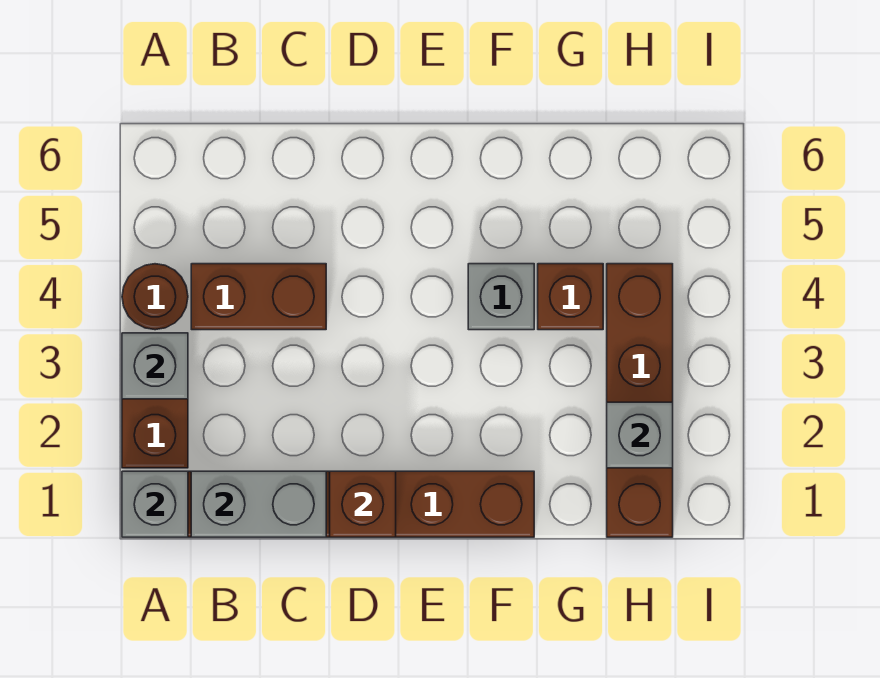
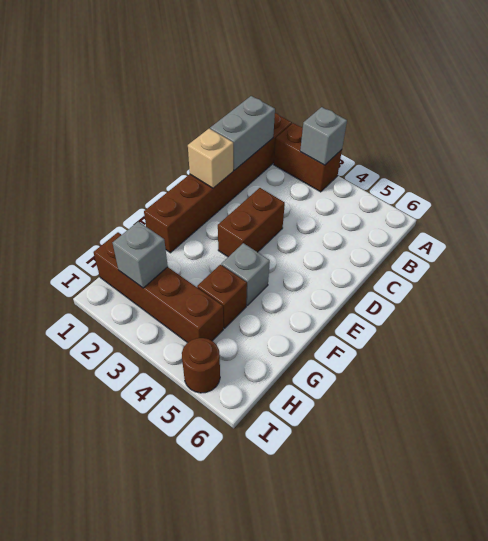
grey 1x1 brick [122,471,188,537] -> none
brown 1x1 round brick [122,264,188,330] -> brown 1x1 round brick moved to [182,338,220,393]
brown 1x2 brick [191,264,326,330] -> brown 1x2 brick moved to [218,188,285,257]
brown 1x1 brick [330,471,396,537] -> tan 1x1 brick [188,129,233,188]

